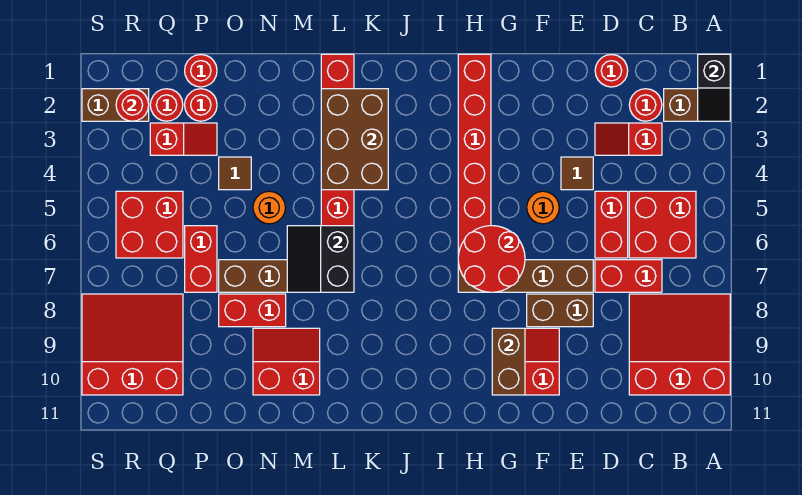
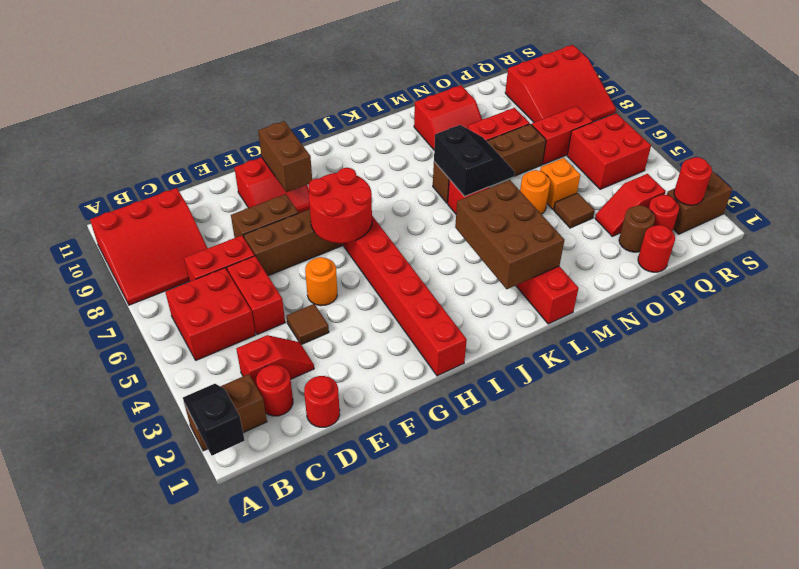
none -> orange 1x1 brick [540,158,580,209]
red 1x1 round brick [185,89,217,121] -> brown 1x1 round brick [619,205,655,252]
red 1x2 brick [185,226,217,292] -> red 1x2 brick turned to [532,106,593,164]

